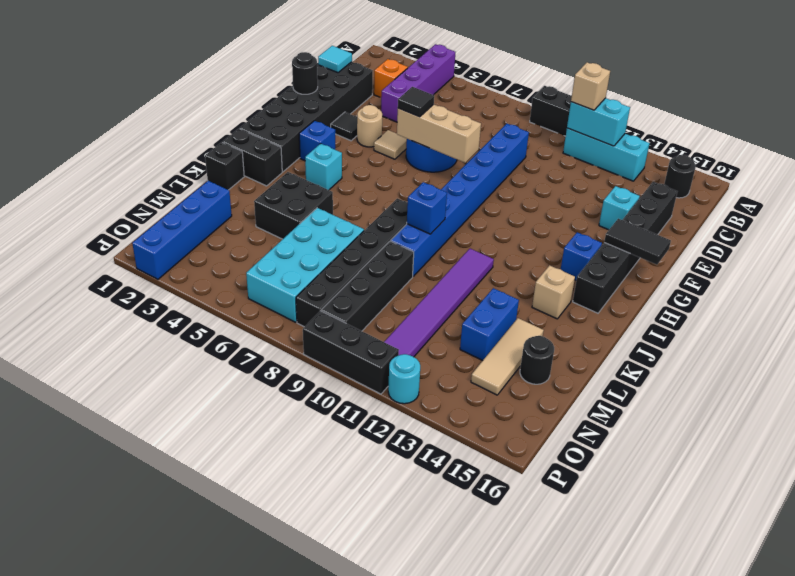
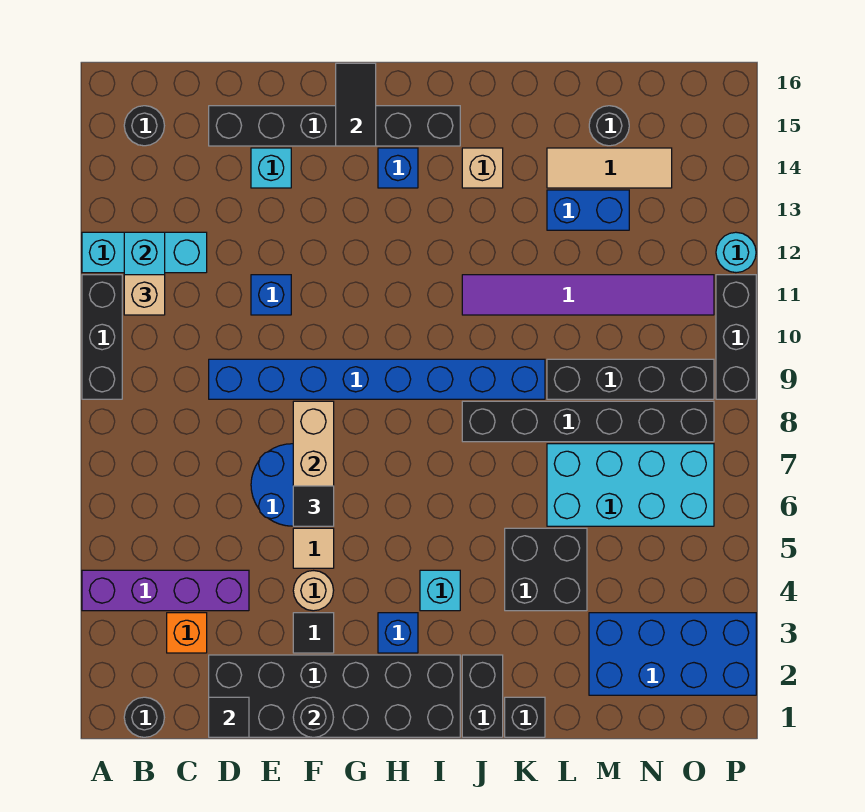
none -> black 1x1 round brick [124,697,164,737]
cyan 1x3 brick [563,128,649,181] -> cyan 1x3 brick turned to [82,232,207,273]
cyan 1x1 tile [318,46,352,73] -> black 1x1 tile [209,697,249,737]
blue 1x1 brick [407,182,447,234] -> blue 1x1 brick moved to [251,275,291,315]
blue 1x4 brick [132,181,232,279] -> blue 2x4 brick [589,613,756,695]

